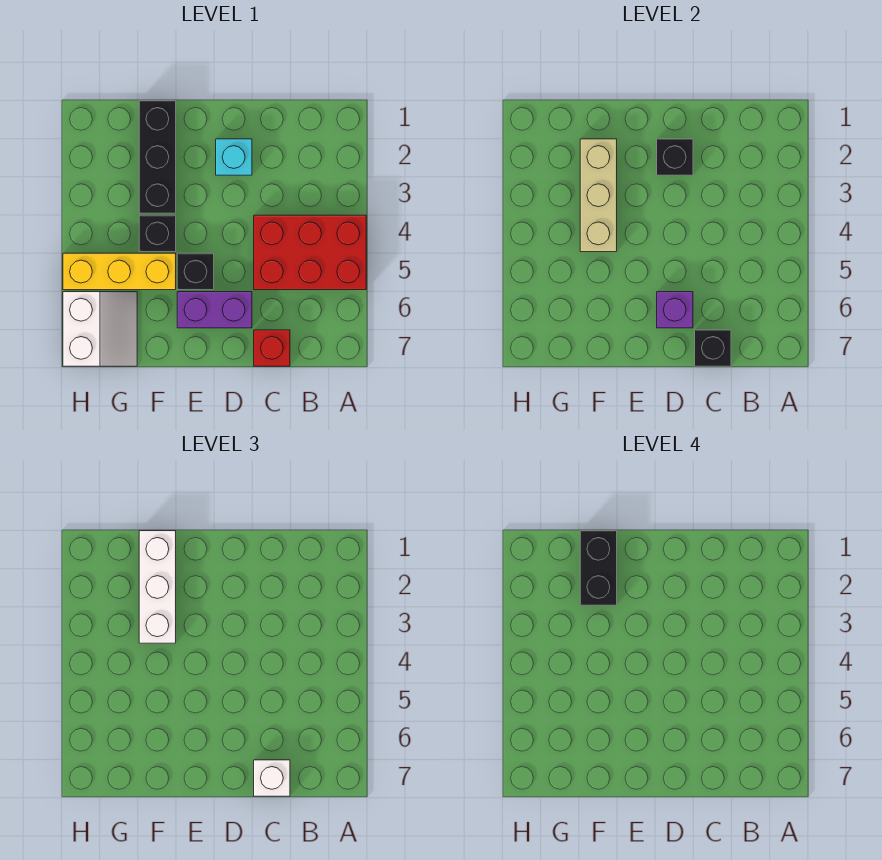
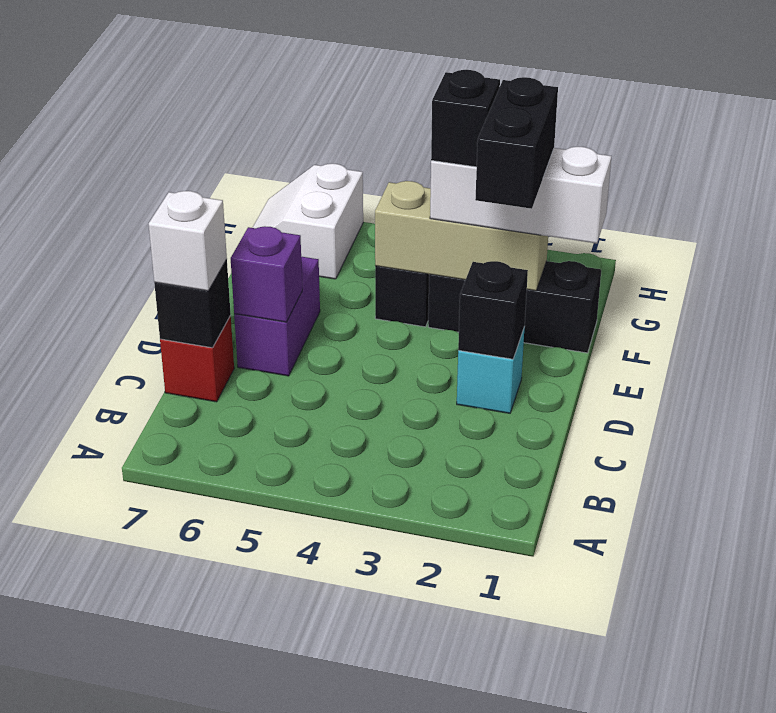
red 2x3 brick [254,215,366,290] -> none
black 1x1 brick [177,253,214,290] -> black 1x1 brick moved to [431,70,500,167]
black 1x2 brick [580,531,617,605] -> black 1x2 brick turned to [475,77,558,209]
yellow 1x3 brick [63,253,176,290] -> none
white 2x2 slope [63,292,137,366] -> white 2x2 slope turned to [252,164,363,279]

